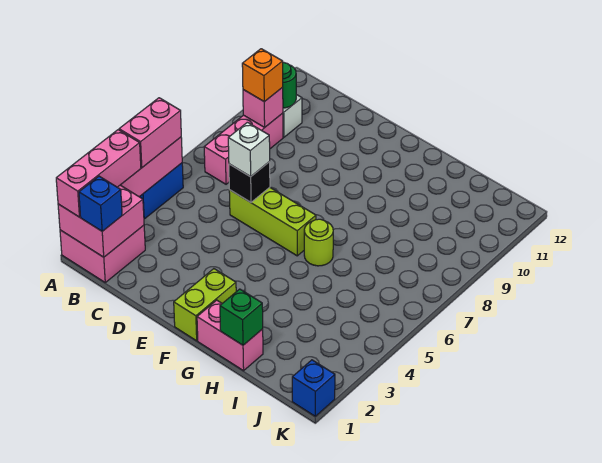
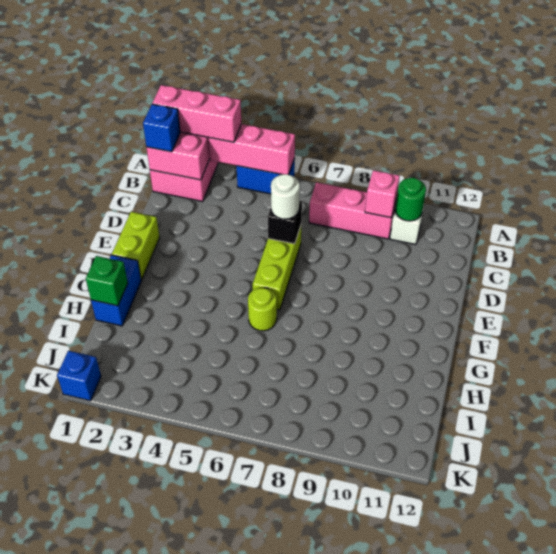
pink 1x2 brick [119,98,181,168] -> none
orange 1x1 brick [242,49,283,102] -> none
white 1x1 brick [228,122,270,177] -> white 1x1 round brick [271,174,300,219]
lime 1x2 brick [174,269,236,341] -> lime 1x2 brick turned to [112,212,160,280]
pink 1x2 brick [197,300,263,371] -> blue 1x2 brick [91,255,141,326]

